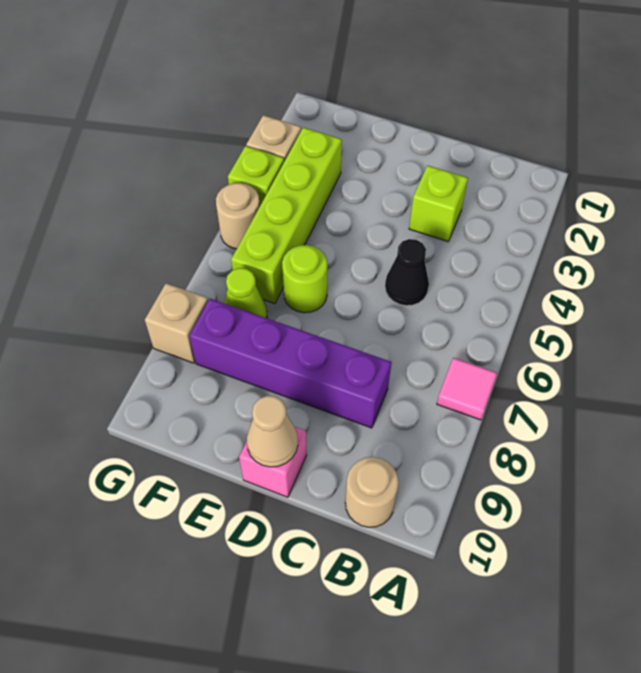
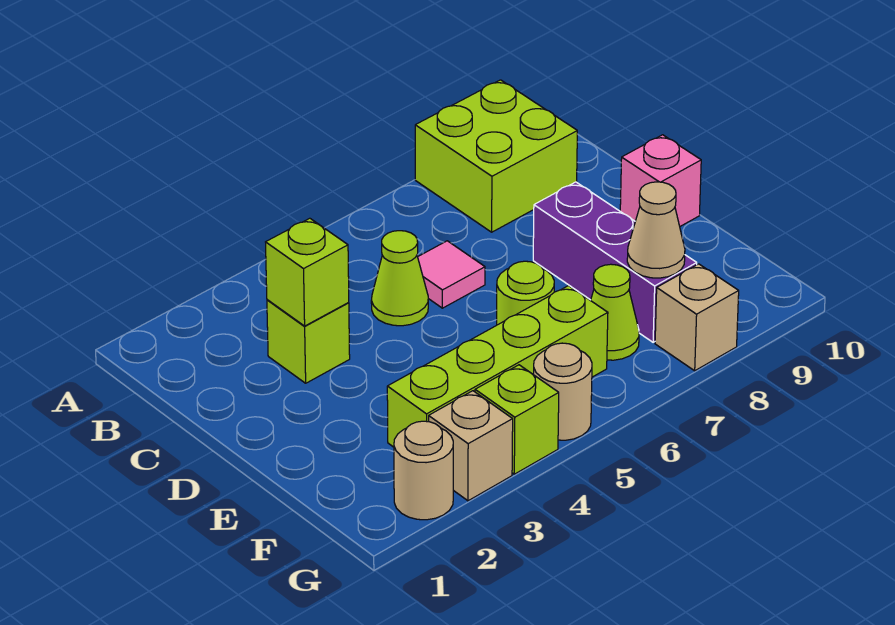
pink 1x1 tile [437,358,497,420] -> pink 1x1 tile moved to [418,241,485,308]
none -> lime 2x2 brick [415,80,577,232]
tan 1x1 round brick [345,457,399,527] -> tan 1x1 round brick moved to [394,421,453,520]
none -> lime 1x1 brick [266,218,349,326]
black 1x1 cone [385,239,429,306] -> lime 1x1 cone [371,231,428,326]
purple 1x4 brick [189,299,391,428] -> purple 1x3 brick [533,182,697,342]
tan 1x1 cone [247,396,298,467] -> tan 1x1 cone moved to [627,182,685,278]

